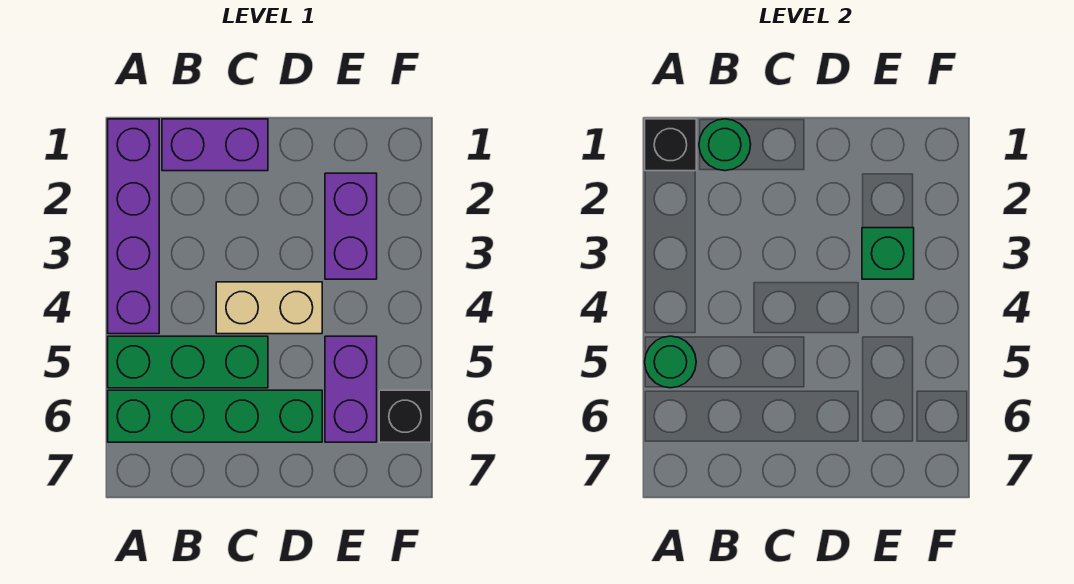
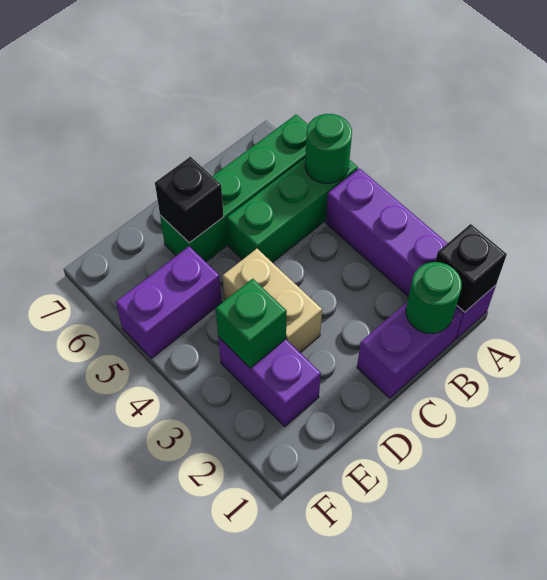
tan 1x2 brick [216,282,322,334] -> tan 1x2 brick turned to [223,249,322,352]
purple 1x2 brick [325,336,377,442] -> purple 1x2 brick turned to [116,246,222,358]
black 1x1 brick [379,390,431,442] -> black 1x1 brick moved to [155,157,224,243]

